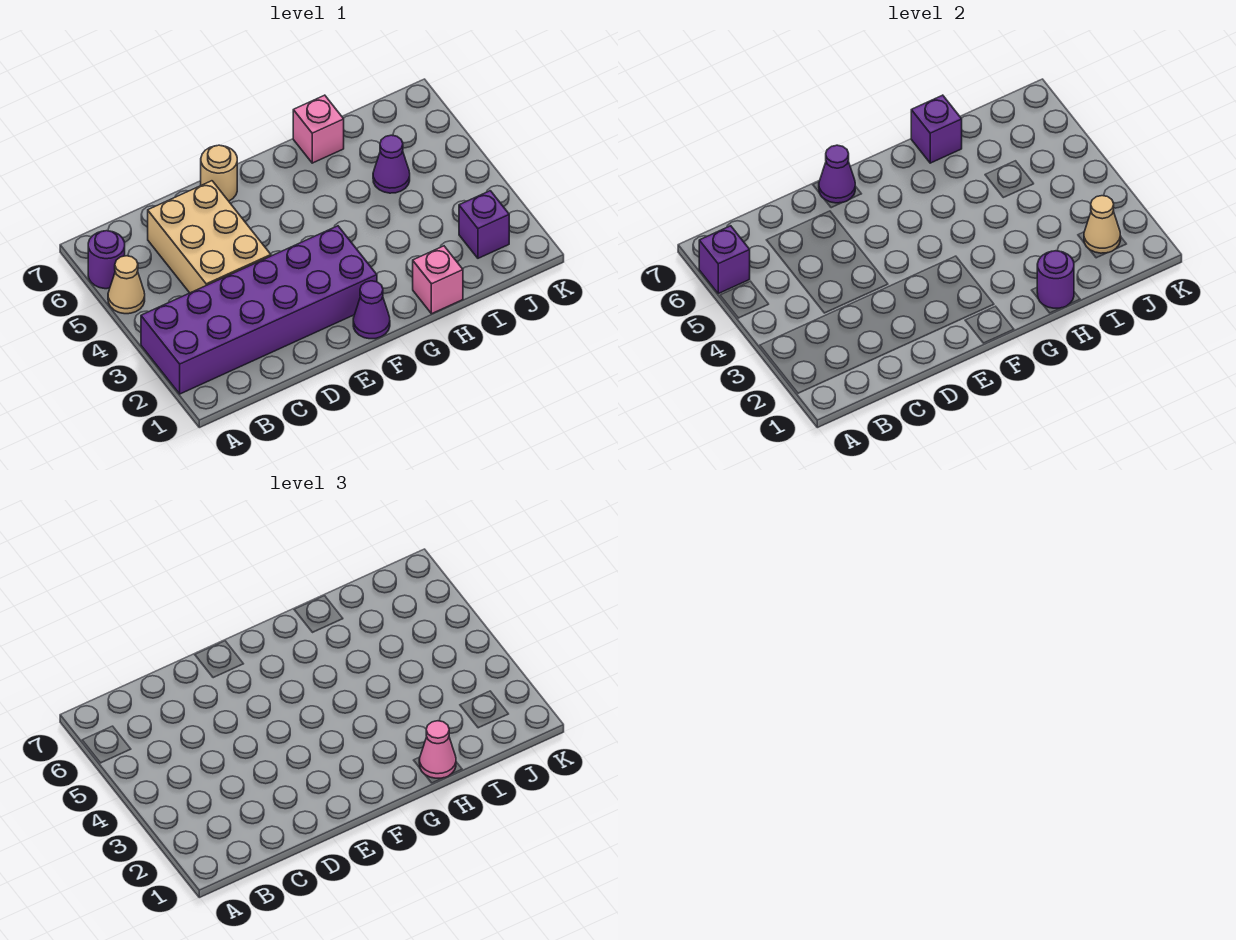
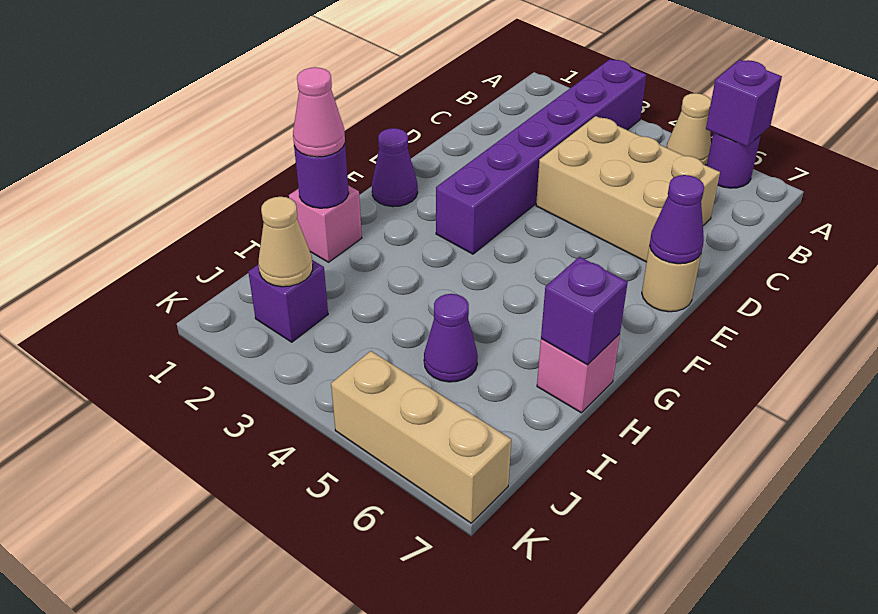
purple 2x6 brick [141,226,377,394] -> purple 1x6 brick [436,59,646,254]
none -> tan 1x3 brick [331,351,511,523]

